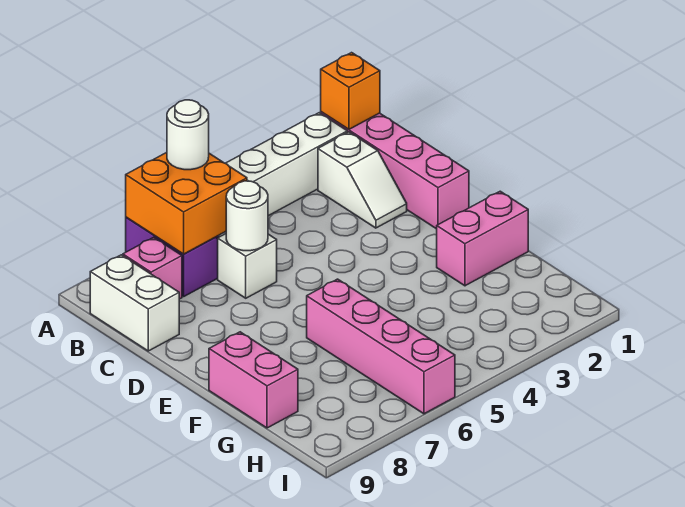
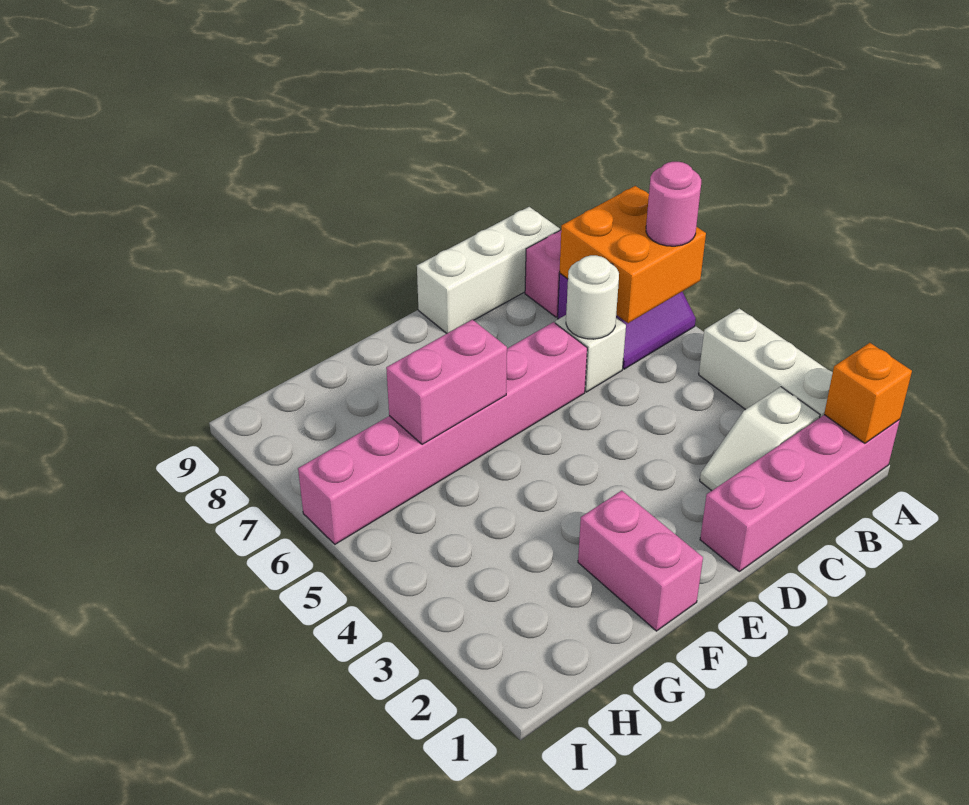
white 1x1 round brick [167,100,209,170] -> pink 1x1 round brick [646,162,701,246]
white 1x2 brick [90,255,179,351] -> white 1x3 brick [417,207,560,333]
pink 1x4 brick [307,279,455,414] -> pink 1x6 brick [298,322,587,544]
pink 1x2 brick [209,332,298,428] -> pink 1x2 brick moved to [386,320,507,444]

